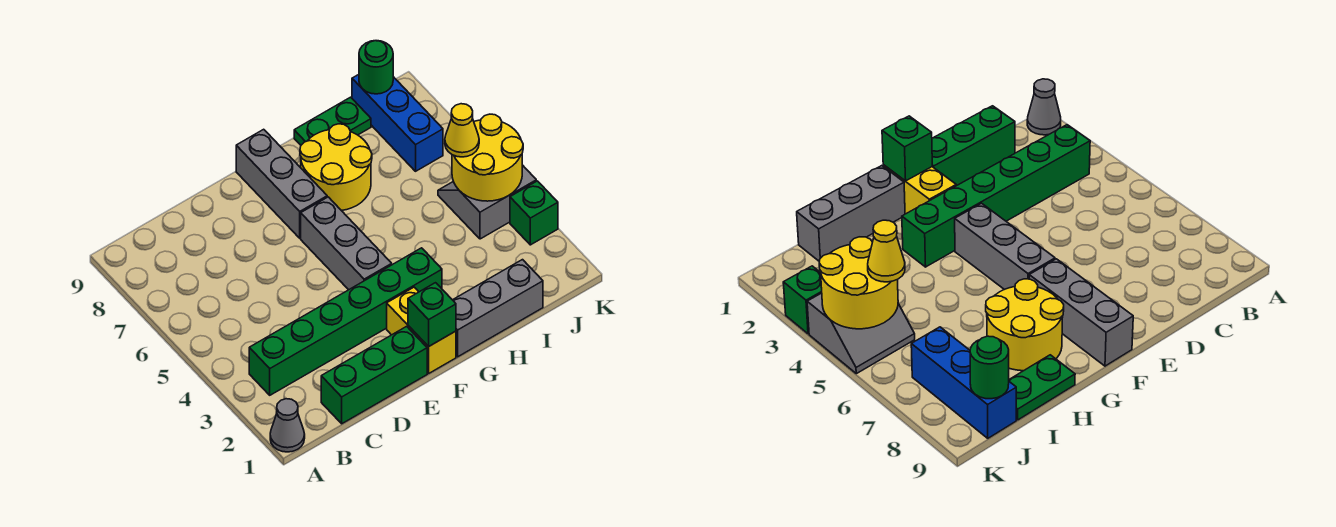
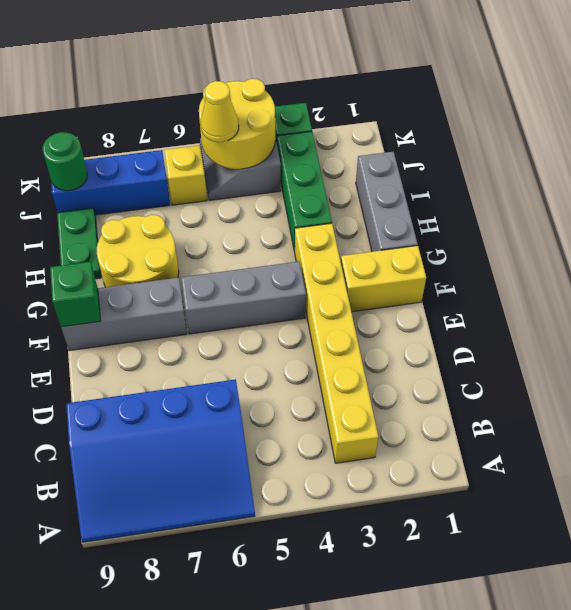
grey 1x1 cone [270,399,305,452] -> none
none -> blue 3x4 slope [66,379,255,542]
green 1x6 brick [249,248,442,395] -> yellow 1x6 brick [295,223,378,463]
green 1x3 brick [321,326,427,424] -> green 1x3 brick moved to [277,131,332,252]
green 1x1 brick [408,283,456,347] -> green 1x1 brick moved to [50,262,101,327]
none -> yellow 1x1 brick [164,145,207,205]

